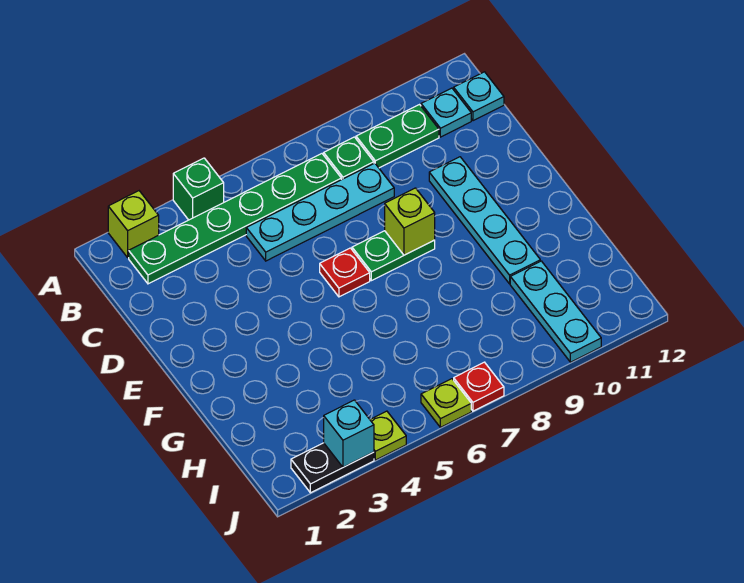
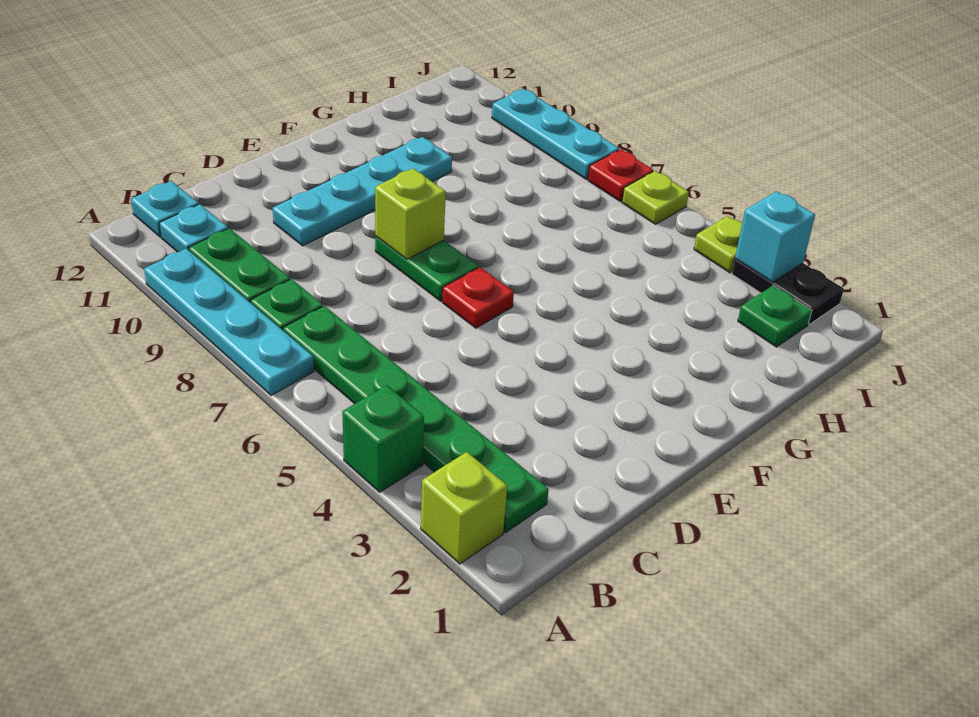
cyan 1x4 plate [246,163,394,261] -> cyan 1x4 plate moved to [144,249,314,395]
cyan 1x3 plate [510,261,601,362] -> cyan 1x3 plate turned to [492,89,619,179]
none -> green 1x1 plate [738,286,812,347]

